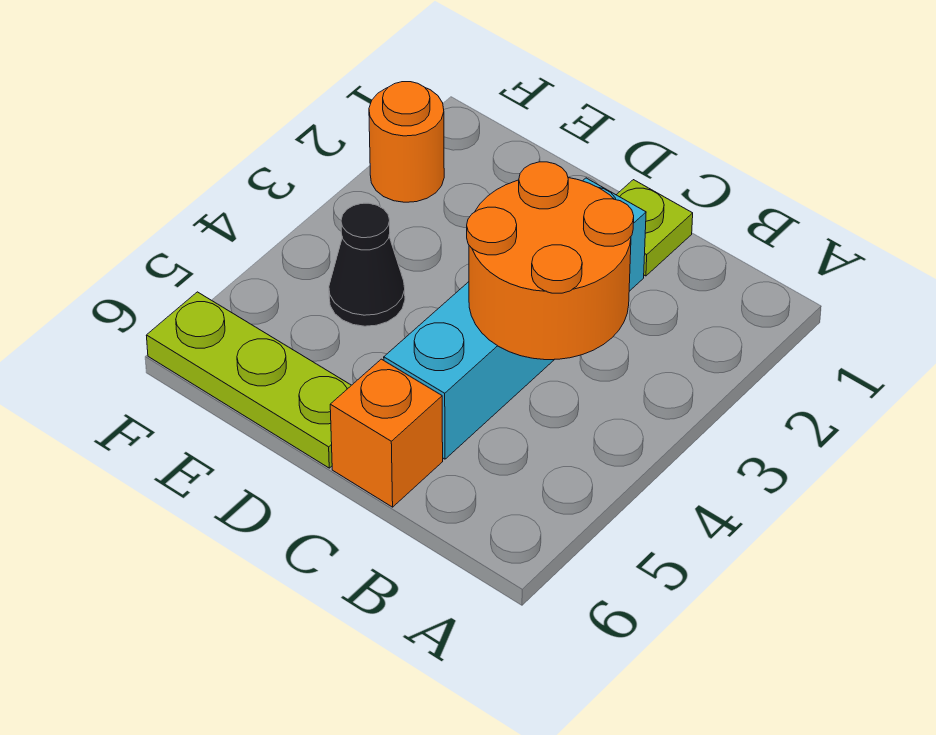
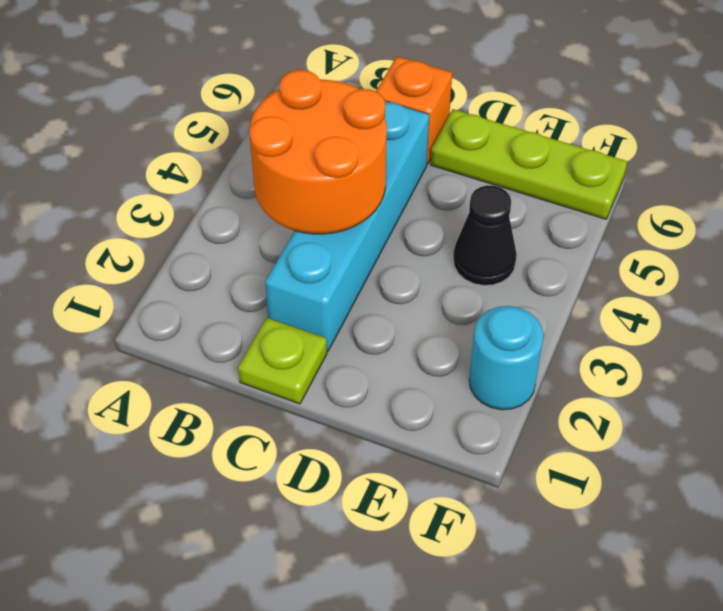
orange 1x1 round brick [369,82,444,202] -> cyan 1x1 round brick [469,306,543,410]

